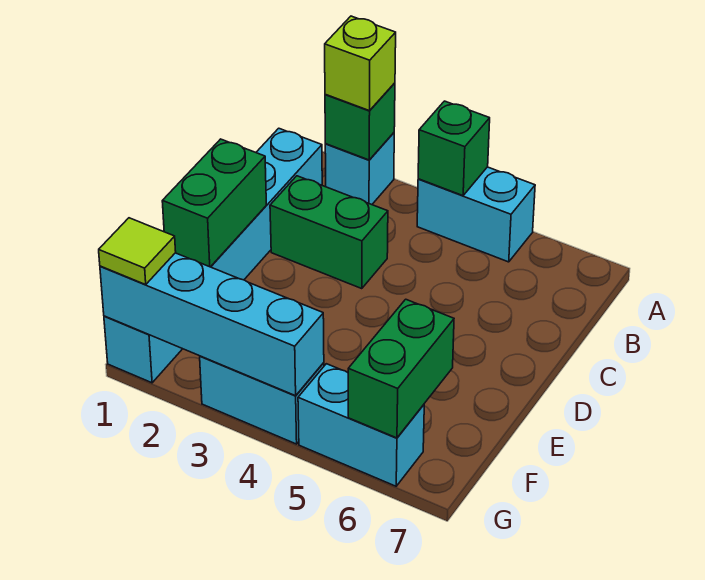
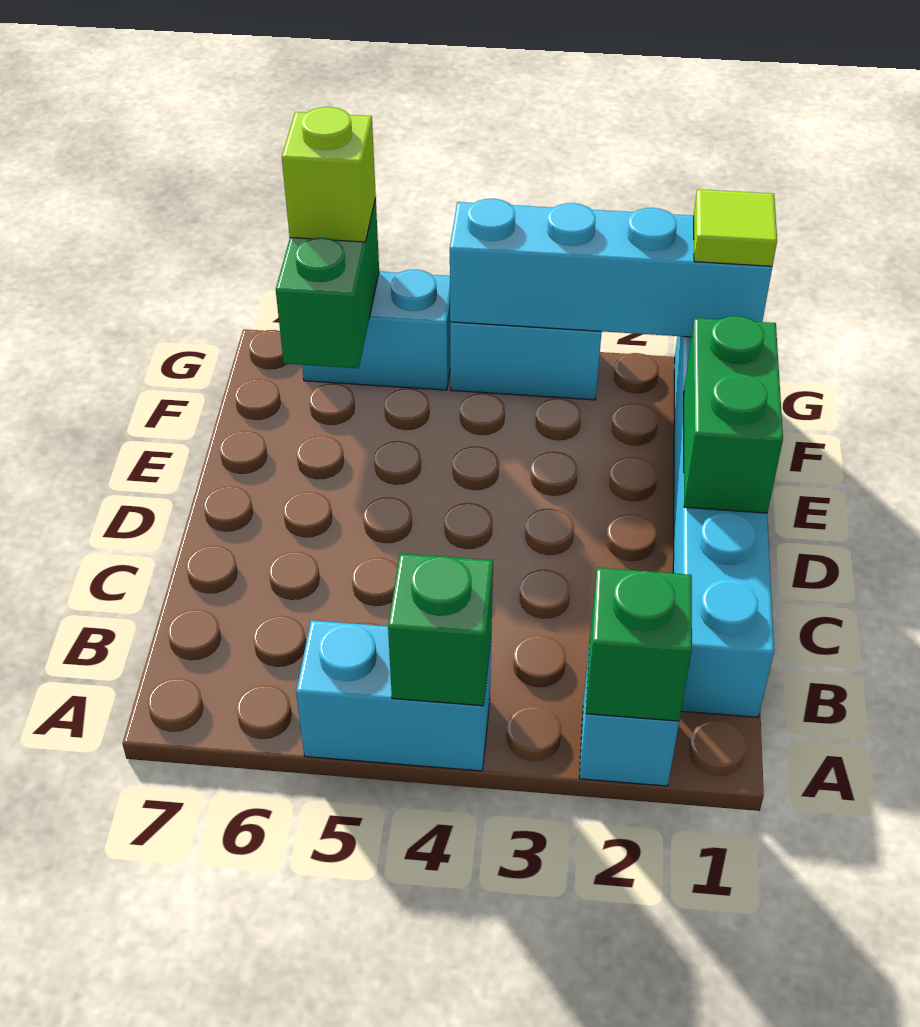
lime 1x1 brick [325,16,396,111] -> lime 1x1 brick moved to [282,107,376,242]
green 1x2 brick [270,176,388,288] -> none

